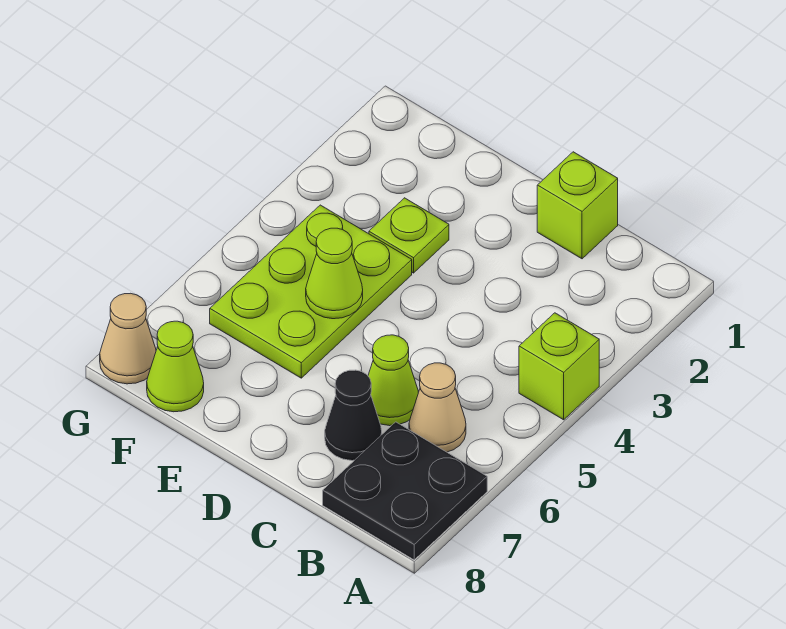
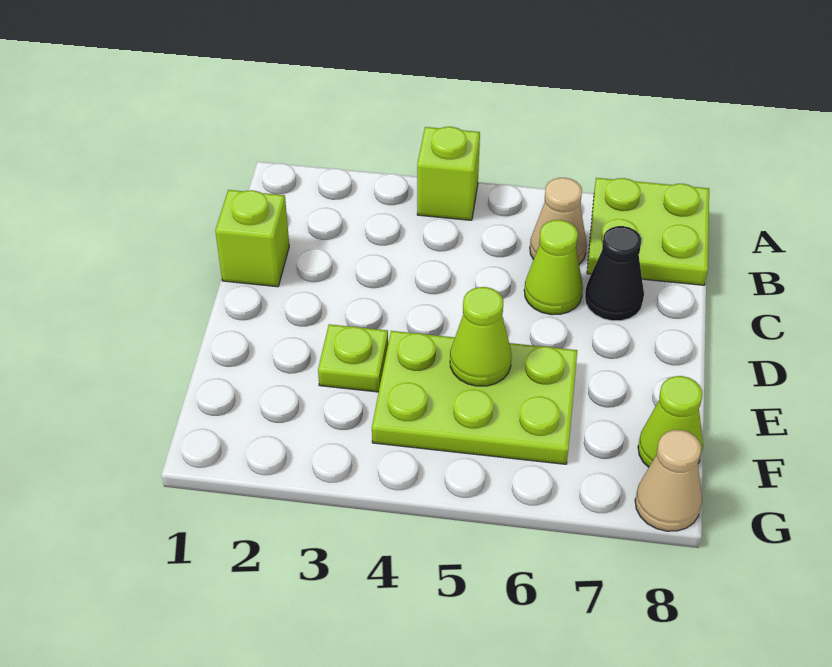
black 2x2 plate [323,422,487,560] -> lime 2x2 plate [587,178,709,285]

